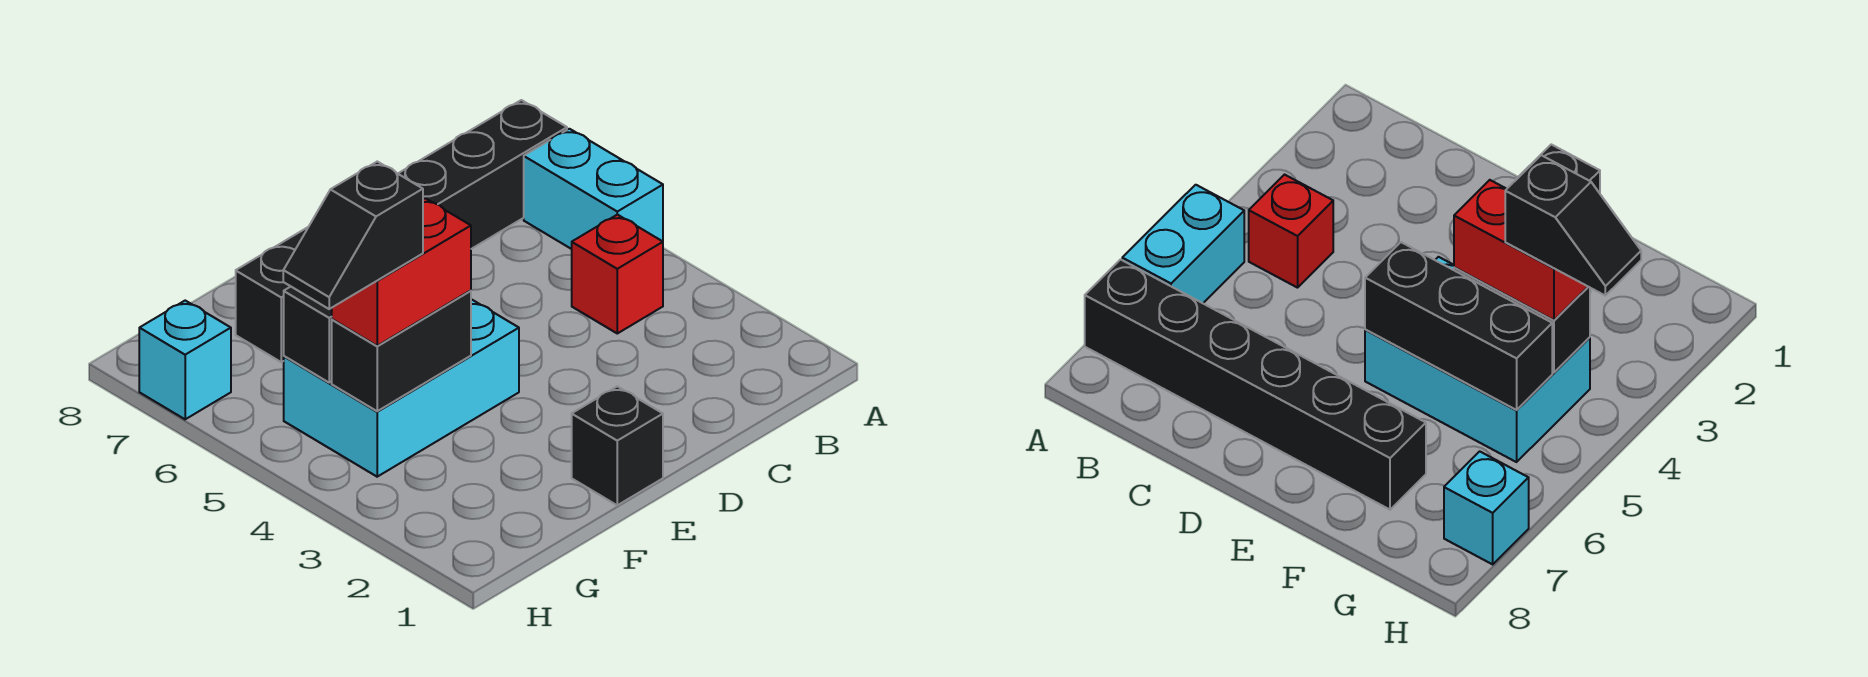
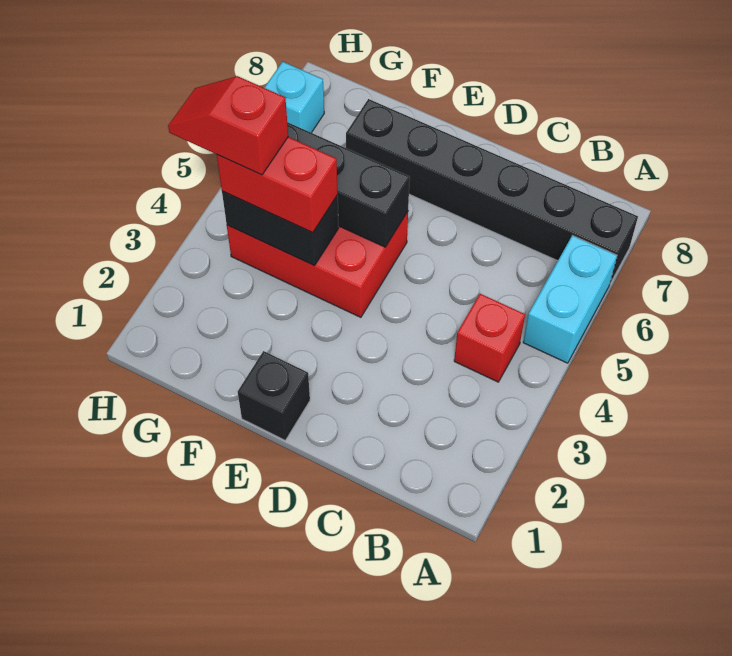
cyan 2x3 brick [284,299,519,477] -> red 2x3 brick [227,212,408,317]
black 1x2 slope [283,162,423,309] -> red 1x2 slope [168,76,288,175]

